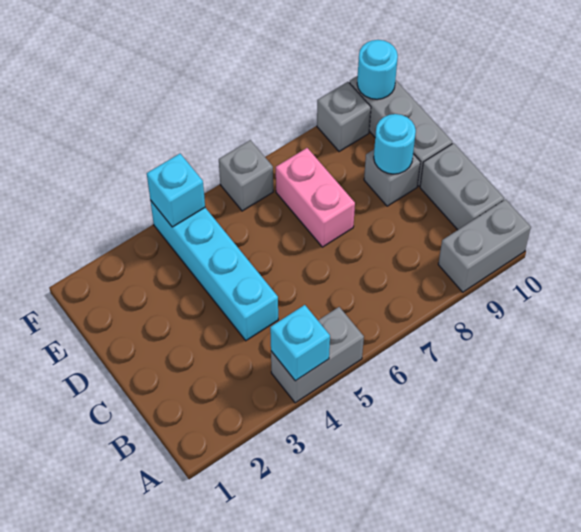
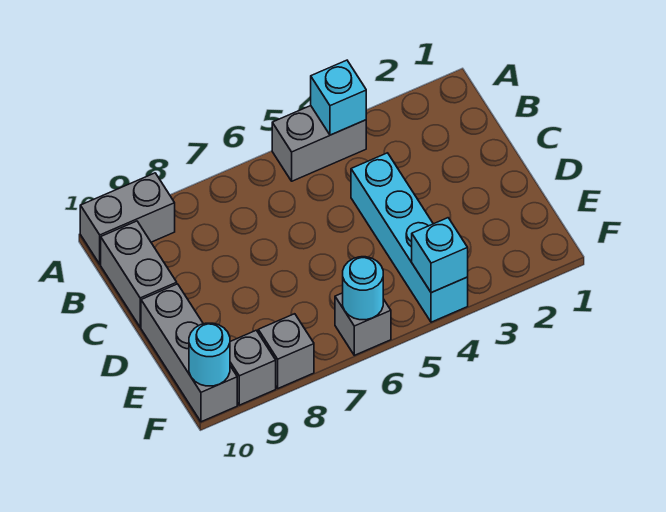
pink 1x2 brick [276,148,355,247] -> none
grey 1x1 brick [364,150,420,206] -> grey 1x1 brick moved to [258,314,314,388]
cyan 1x1 round brick [374,114,416,174] -> cyan 1x1 round brick moved to [343,257,383,320]

